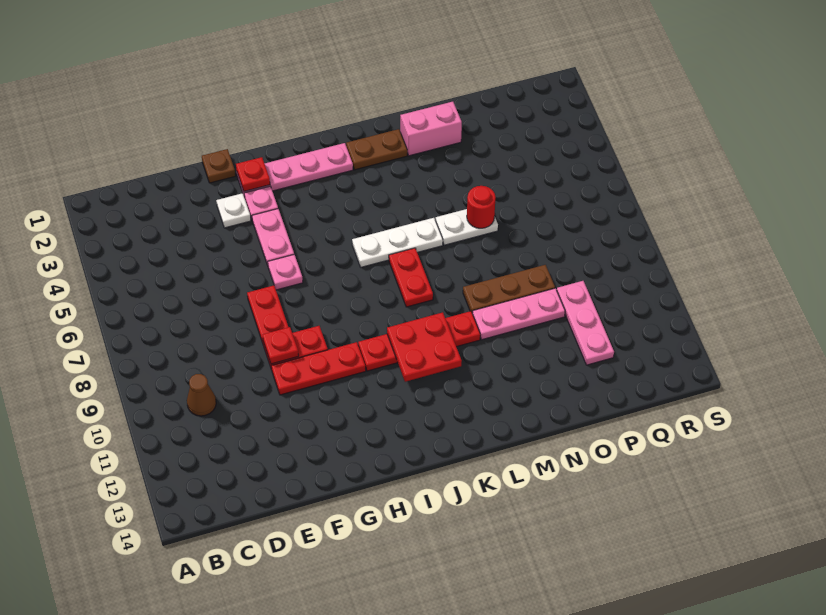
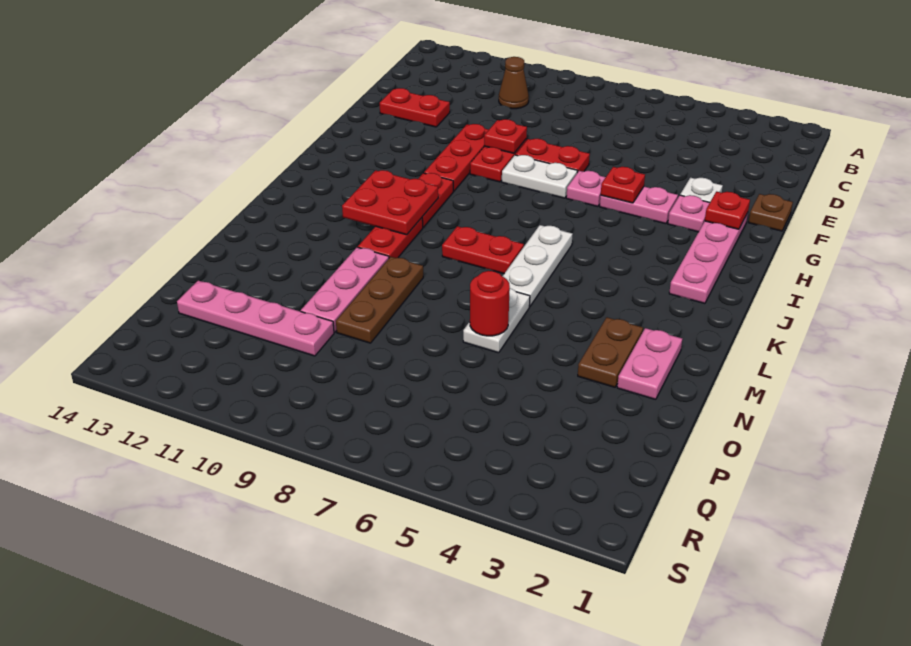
none -> red 1x2 plate [380,88,450,127]
none -> red 1x1 plate [601,167,645,203]
none -> white 1x2 plate [502,155,577,198]
brown 1x2 plate [346,129,407,170] -> brown 1x2 plate moved to [578,317,643,387]
pink 1x2 brick [400,102,462,156] -> pink 1x2 plate [617,328,682,399]
pink 1x3 plate [557,281,614,365] -> pink 1x4 plate [177,281,334,356]

